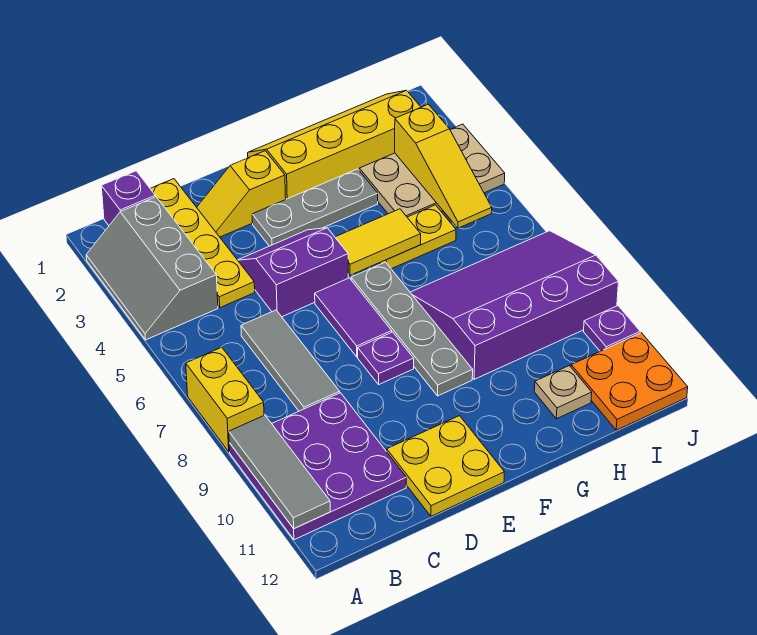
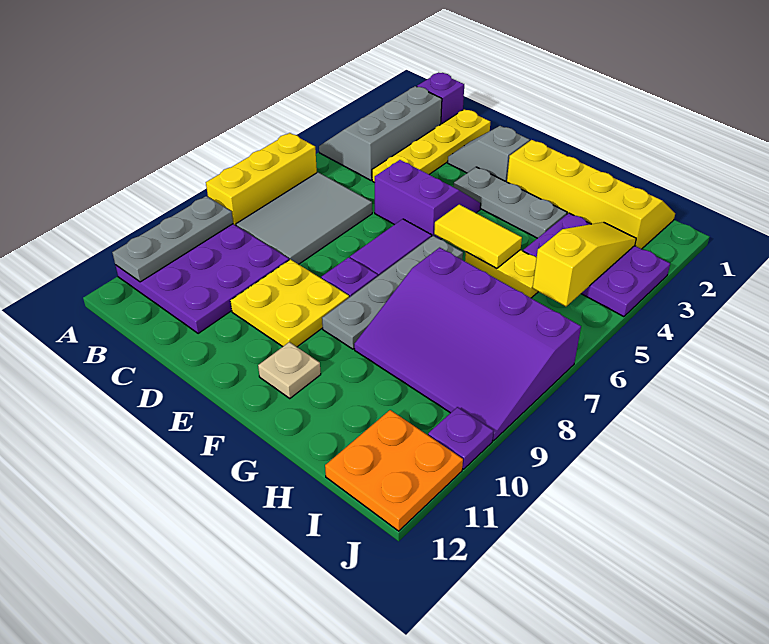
yellow 1x2 brick [186,347,264,452] -> yellow 1x3 brick [206,133,317,225]
grey 1x3 tile [229,415,330,529] -> grey 1x3 plate [112,196,233,282]
grey 1x3 tile [241,310,340,411] -> grey 2x3 tile [236,172,372,264]
yellow 1x2 slope [197,151,286,237] -> grey 1x2 slope [448,126,530,182]
yellow 2x2 plate [387,416,504,516] -> yellow 2x2 plate moved to [230,259,349,347]
purple 3x4 slope [410,231,619,379] -> purple 3x4 slope turned to [354,248,581,441]
tan 2x3 plate [359,124,505,217] -> purple 2x3 plate [523,213,670,317]
tan 1x1 plate [534,366,592,419] -> tan 1x1 plate moved to [258,342,321,399]
yellow 1x3 slope [395,104,492,228] -> yellow 1x3 slope turned to [533,222,636,306]

